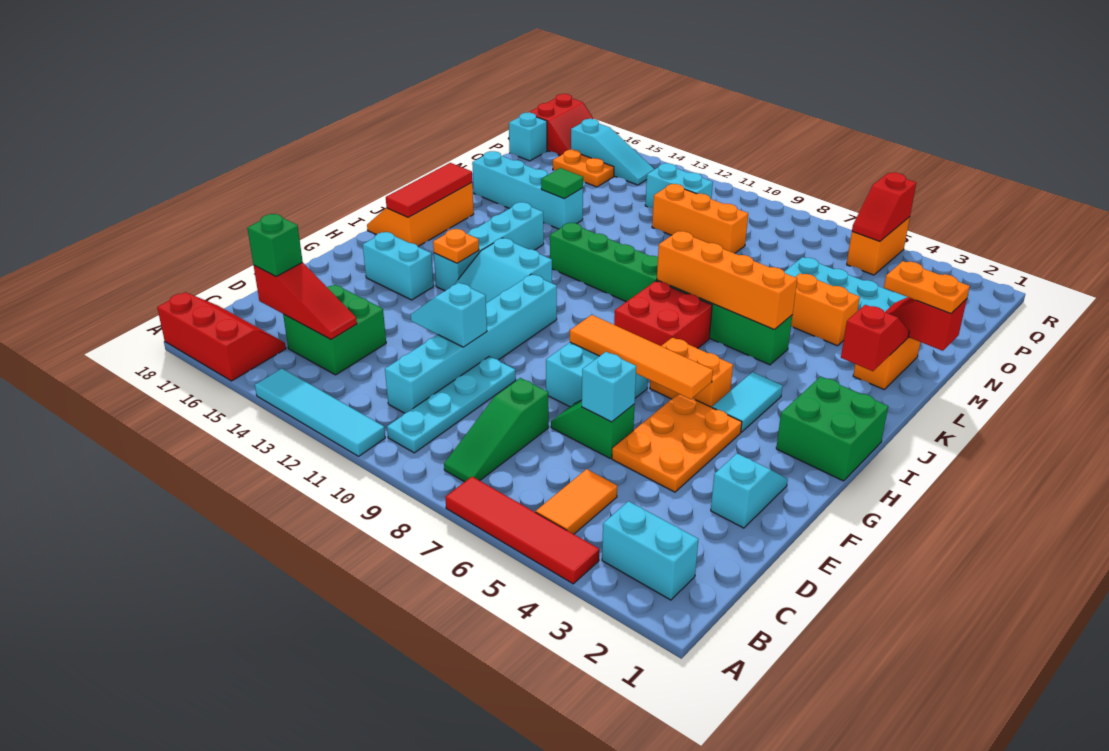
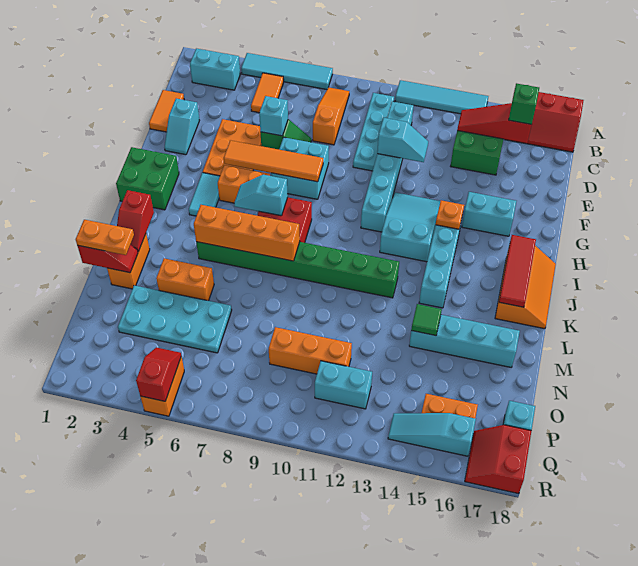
red 1x4 tile [445,477,599,584] -> cyan 1x4 tile [241,53,333,90]
green 1x3 slope [444,378,549,482] -> orange 1x3 slope [313,87,349,145]
none -> orange 1x2 tile [149,90,184,132]
none -> cyan 1x2 slope [234,175,288,216]

